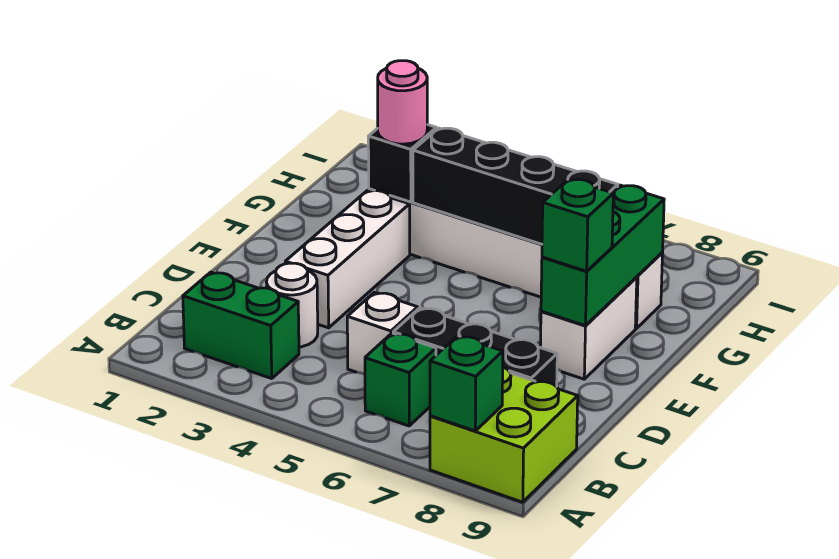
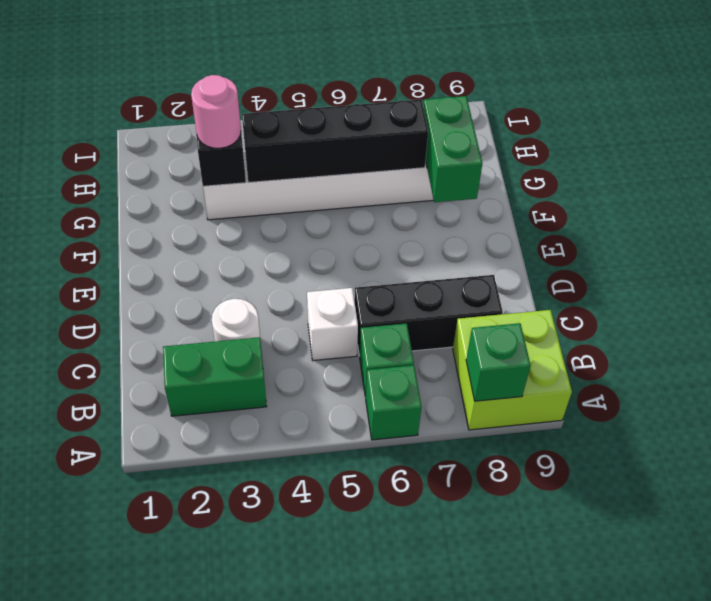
white 1x3 brick [285,190,410,328] -> none
white 1x2 brick [540,277,637,379] -> none
green 1x3 brick [541,185,664,326] -> green 1x2 brick [423,96,482,202]
green 1x1 brick [542,179,613,271] -> green 1x1 brick moved to [366,365,422,440]

